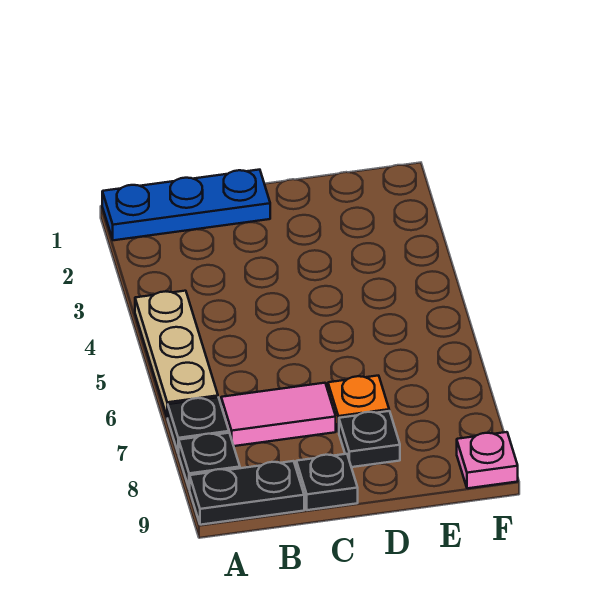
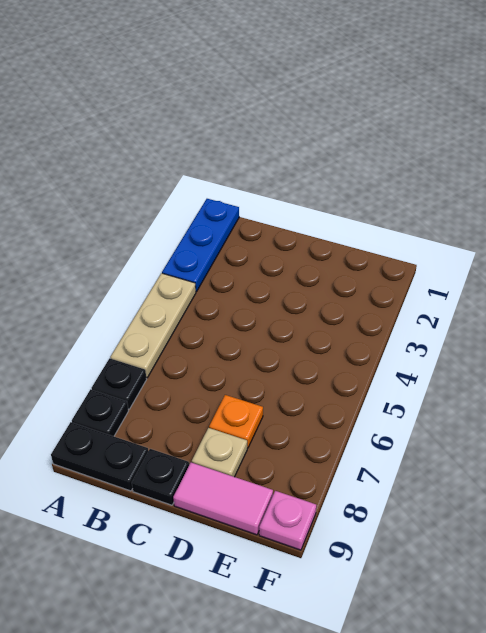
blue 1x3 plate [102,170,270,240] -> blue 1x3 plate turned to [162,199,239,292]
pink 1x2 tile [221,383,336,446] -> pink 1x2 tile moved to [173,462,273,535]
black 1x1 plate [339,411,400,467] -> tan 1x1 plate [192,428,247,477]

